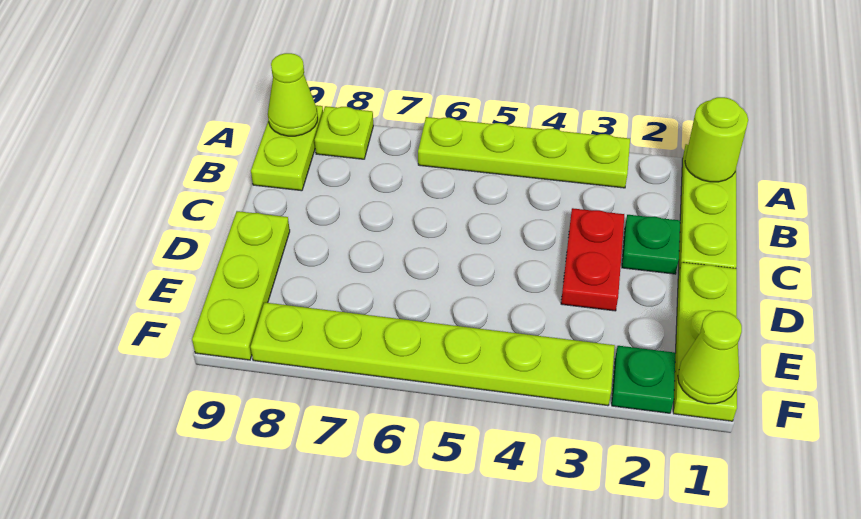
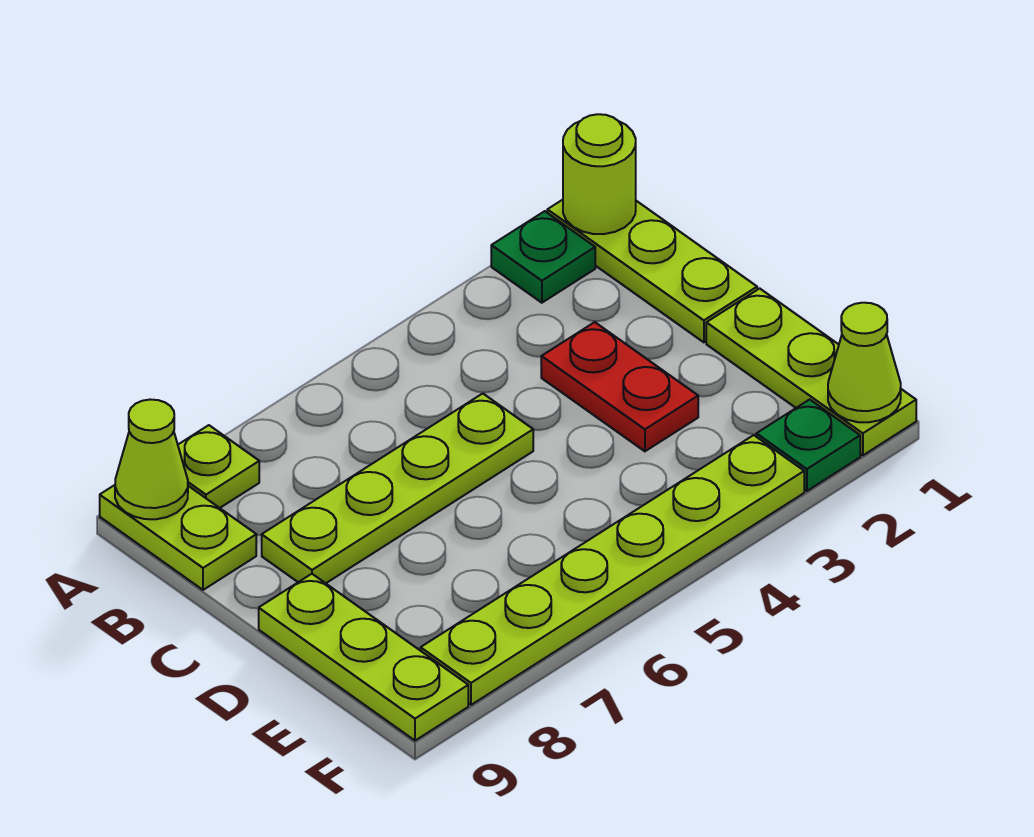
lime 1x4 plate [418,117,630,188] -> lime 1x4 plate moved to [262,394,533,583]
green 1x1 plate [622,215,680,274] -> green 1x1 plate moved to [491,211,595,303]

